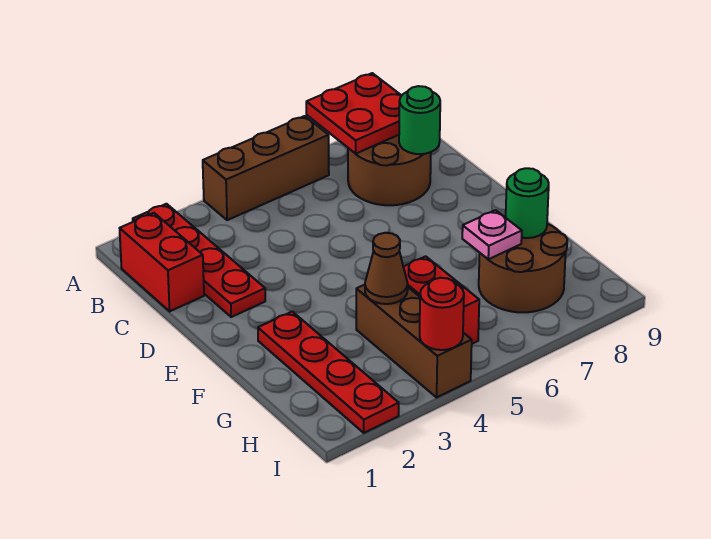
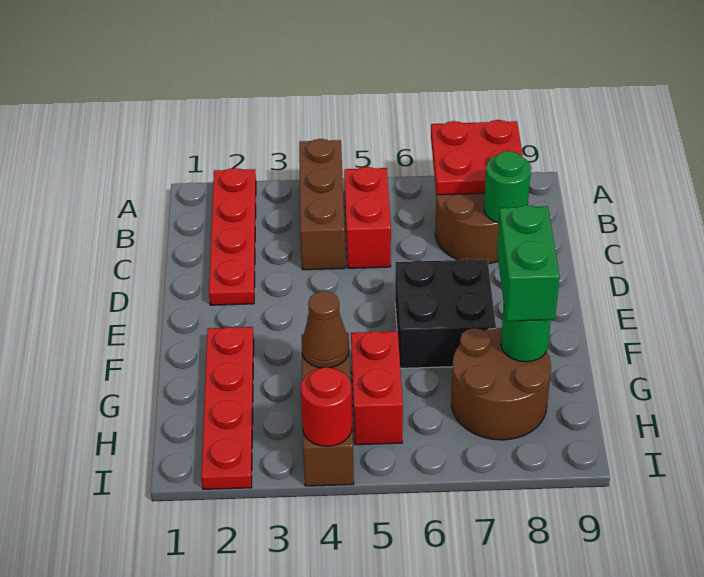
brown 1x3 brick [203,116,329,220] -> brown 1x3 brick turned to [299,139,345,270]
red 1x2 brick [120,213,204,311] -> red 1x2 brick moved to [344,167,391,268]
none -> black 2x2 brick [395,259,496,368]
none -> green 1x2 brick [497,205,560,321]
pink 1x1 plate [462,210,522,259] -> none

